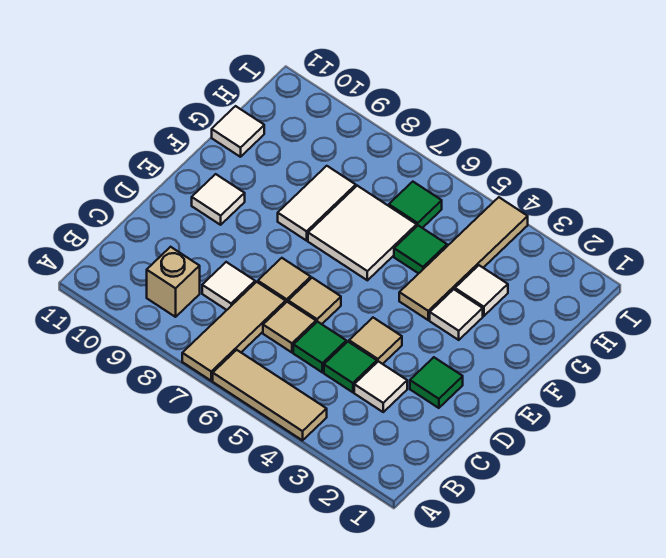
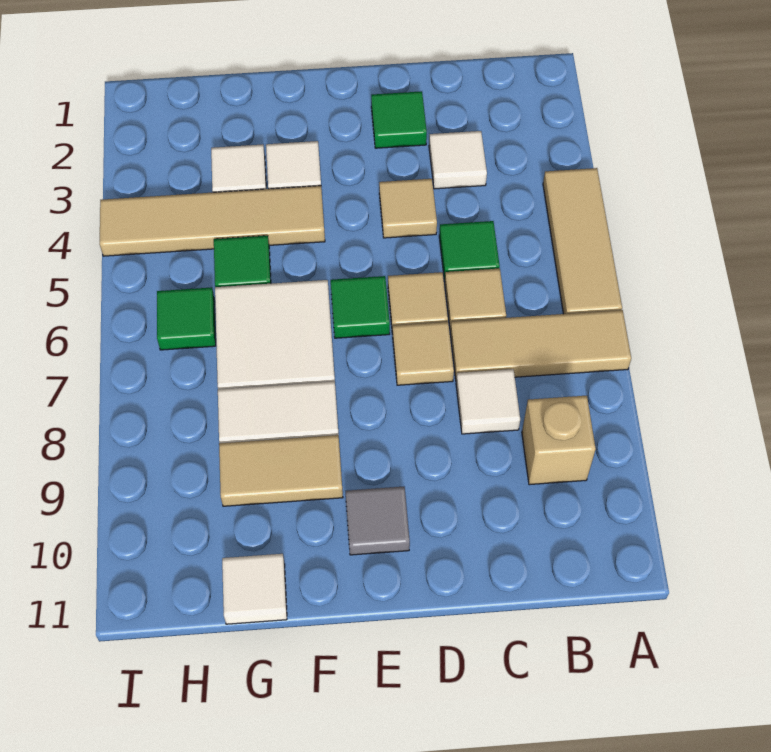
green 1x1 tile [324,342,377,392] -> green 1x1 tile moved to [331,276,390,338]
white 1x1 tile [192,174,245,225] -> grey 1x1 tile [346,487,410,555]
none -> tan 1x2 tile [219,435,343,506]

